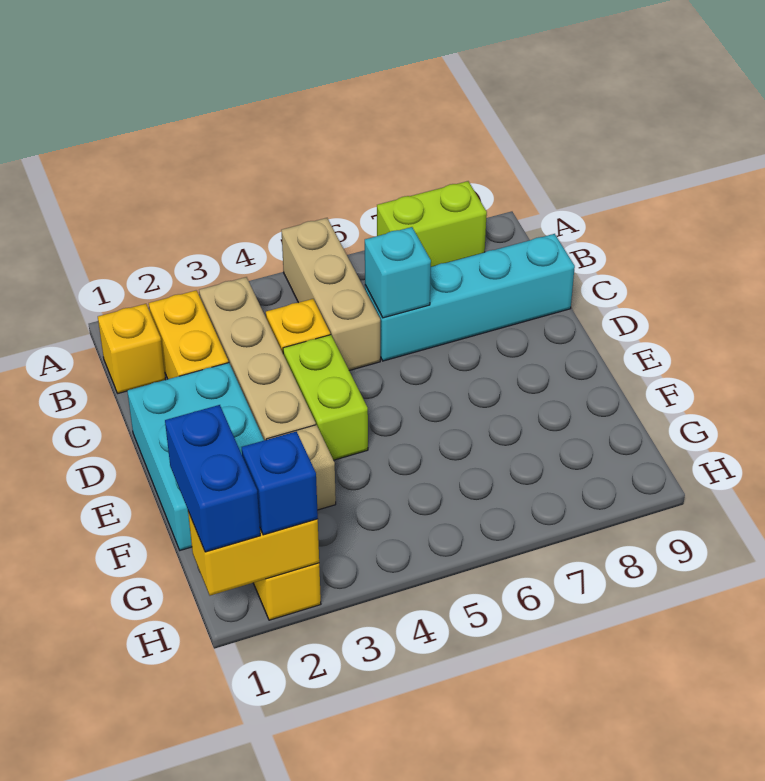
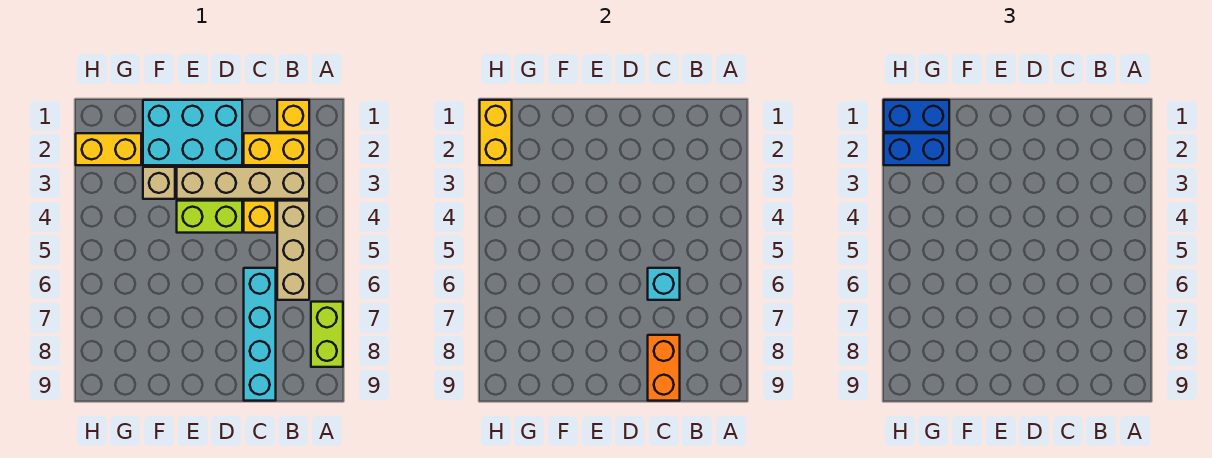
tan 1x3 brick [281,218,380,370] -> tan 1x3 brick turned to [277,201,309,300]
none -> orange 1x2 brick [648,335,680,401]
blue 1x1 brick [242,431,318,535] -> blue 1x2 brick [884,133,949,165]

